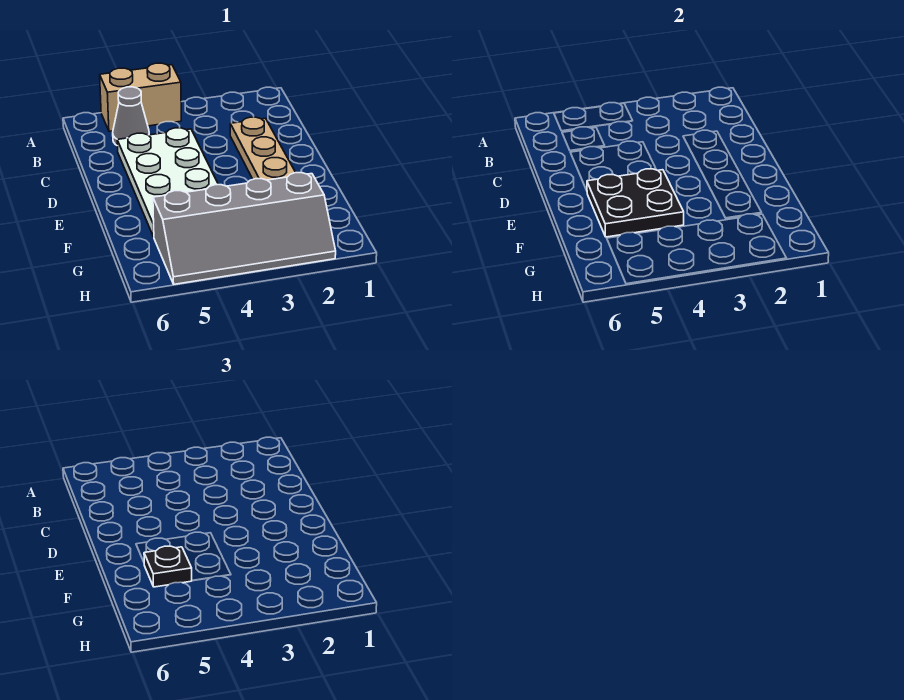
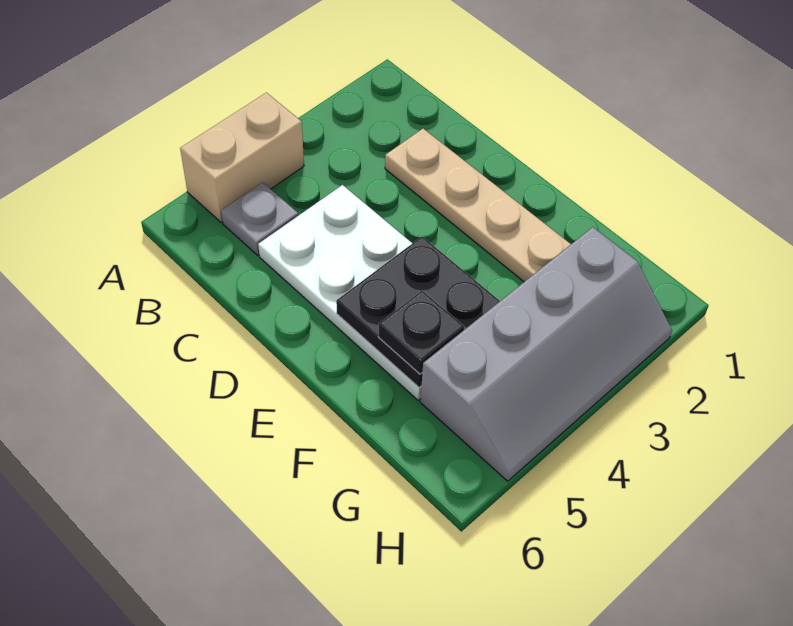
grey 1x1 cone [113,87,149,145] -> grey 1x1 plate [221,182,298,256]

